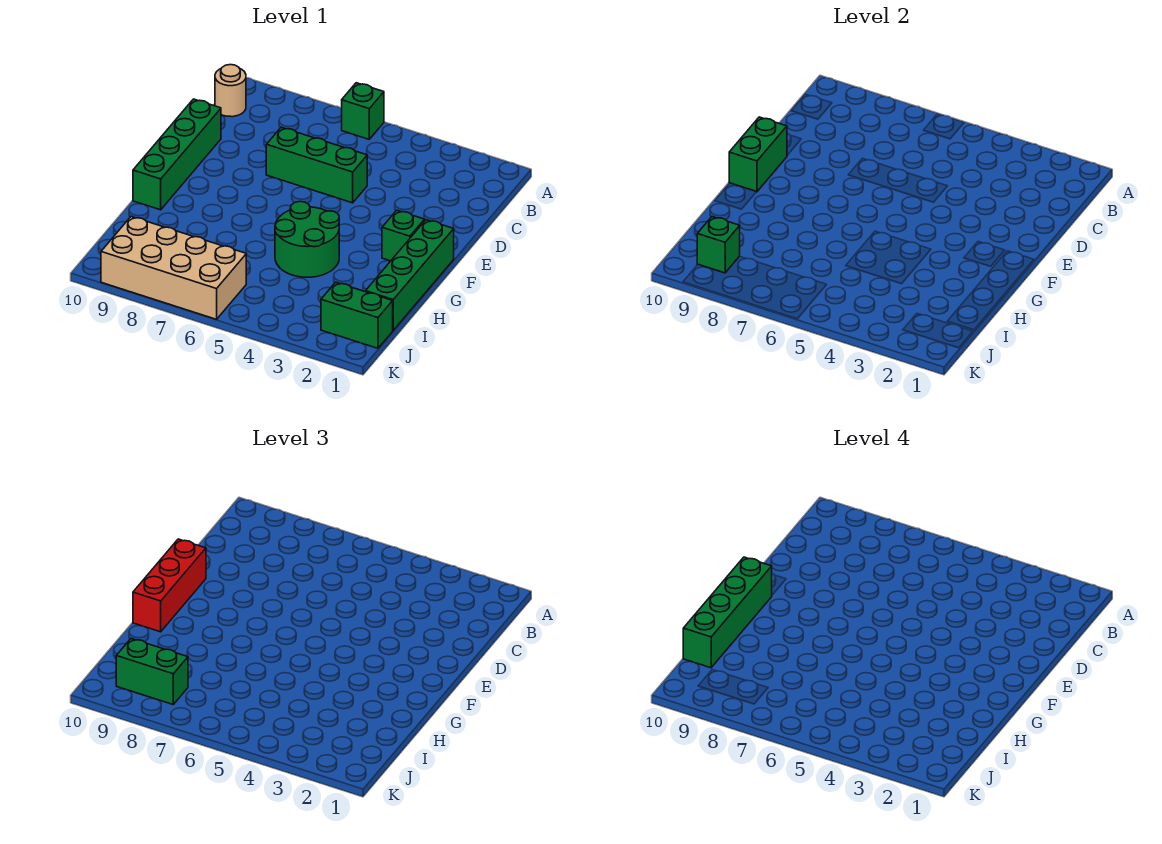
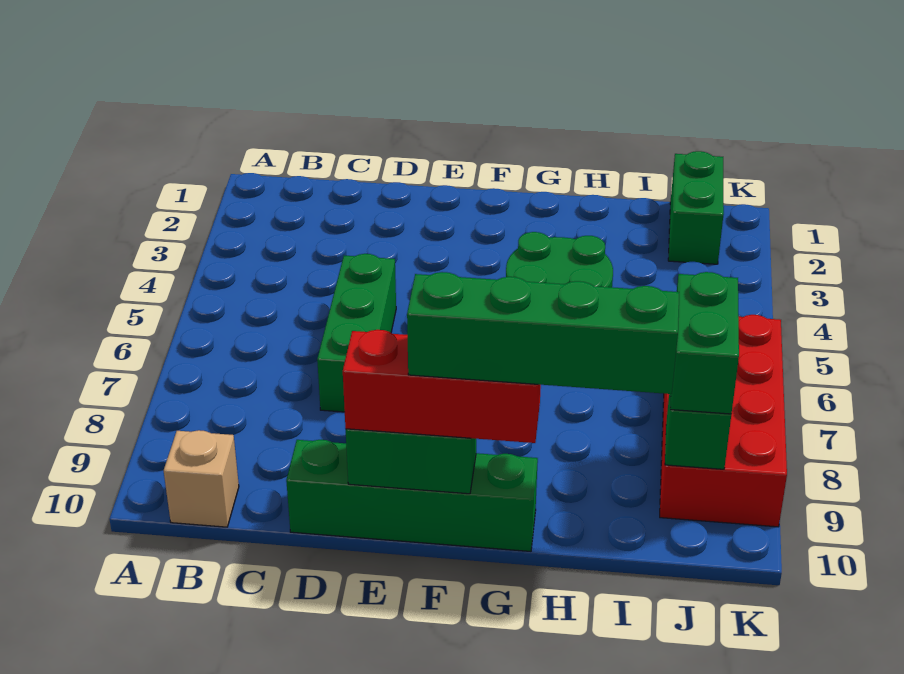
green 1x1 brick [342,83,384,139] -> none
tan 1x1 round brick [215,65,246,117] -> tan 1x1 brick [164,430,239,527]
green 1x4 brick [366,220,454,330] -> none
green 1x1 brick [382,210,424,261] -> none
tan 2x4 brick [101,217,246,319] -> red 2x4 brick [660,315,787,527]

